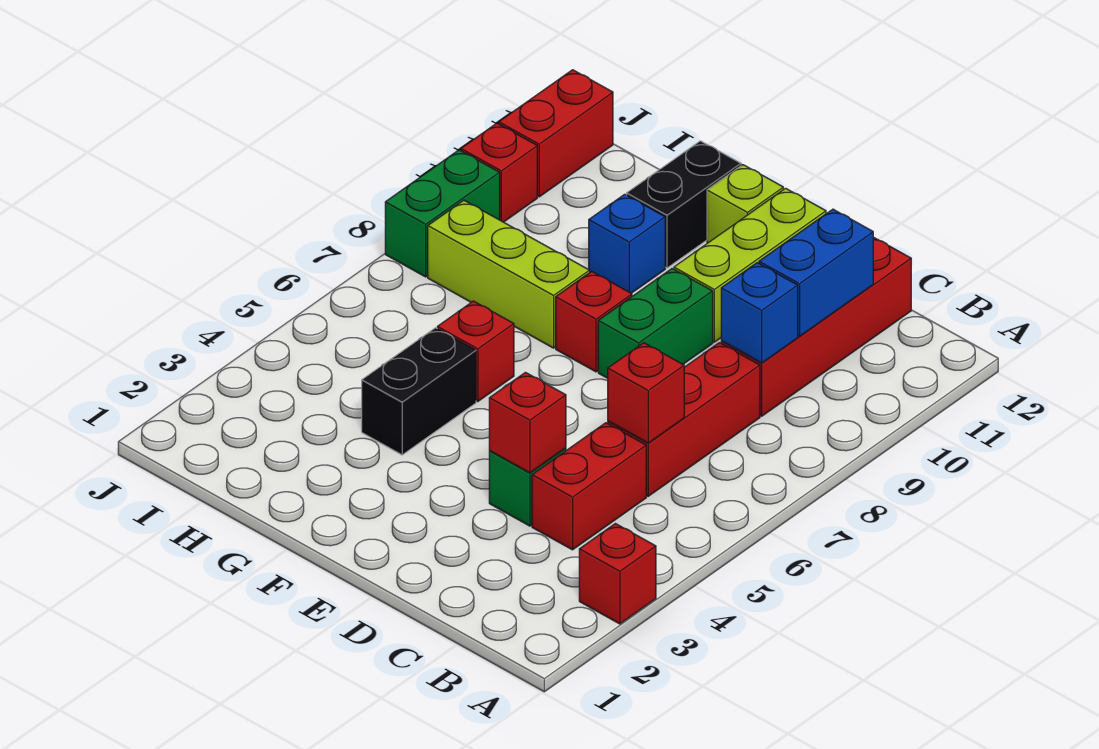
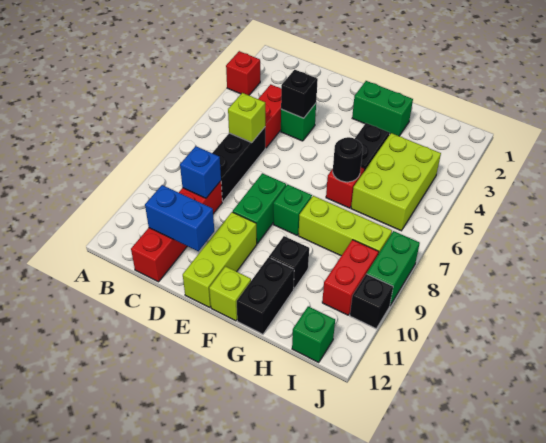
red 1x3 brick [608,343,760,496] -> black 1x3 brick [213,127,265,201]
red 1x1 brick [608,343,684,443] -> lime 1x1 brick [228,93,265,143]
blue 1x2 brick [759,209,873,336] -> blue 1x2 brick turned to [145,185,214,251]
red 1x1 brick [489,372,566,473] -> black 1x1 brick [281,70,318,118]
none -> green 1x2 brick [352,81,413,136]
red 1x1 brick [556,271,632,372] -> green 1x1 brick [273,184,312,235]
none -> black 1x1 round brick [333,137,363,182]
blue 1x1 brick [589,194,665,293] -> black 1x1 brick [269,236,309,289]
none -> lime 2x3 brick [351,133,441,231]
none -> green 1x1 brick [292,306,335,363]
red 1x1 brick [461,123,537,222] -> black 1x1 brick [350,274,393,329]
red 1x2 brick [499,70,613,197] -> red 1x2 brick moved to [322,240,379,315]

